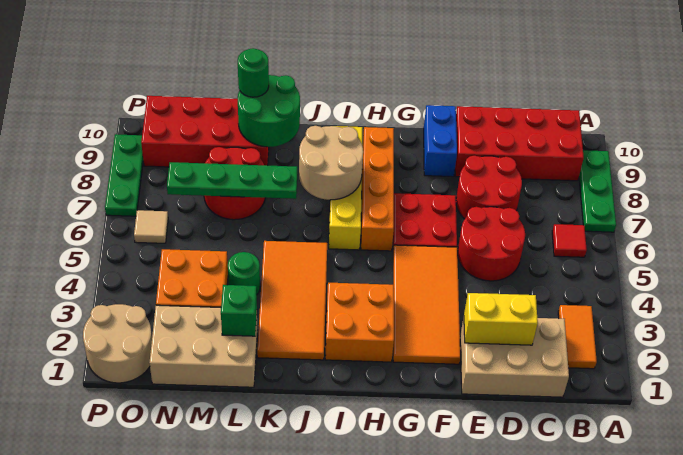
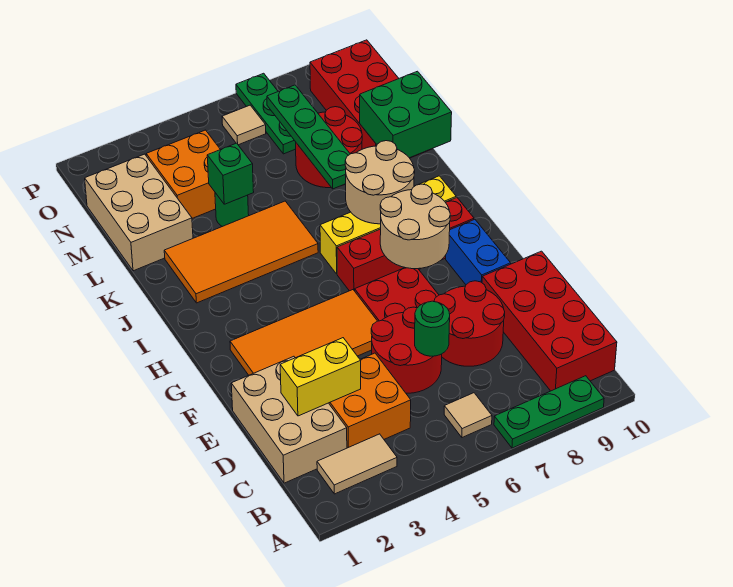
orange 1x2 tile [558,305,597,369] -> tan 1x2 tile [317,434,397,494]
red 1x1 tile [552,224,587,257] -> tan 1x1 tile [444,393,492,438]
yellow 1x2 brick [464,293,538,345] -> yellow 1x2 brick turned to [280,338,361,416]
blue 1x2 brick [424,105,457,177] -> blue 1x2 brick turned to [446,220,511,285]
orange 2x2 brick [325,283,394,362] -> orange 2x2 brick moved to [329,353,411,448]
orange 1x4 brick [361,127,394,251] -> red 1x4 brick [337,198,474,291]
green 2x2 round brick [238,75,300,147] -> green 2x2 brick [360,71,452,158]
green 1x1 brick [221,285,257,336] -> green 1x1 brick moved to [207,143,254,204]
green 1x1 round brick [238,48,269,97] -> green 1x1 round brick moved to [415,301,450,356]
tan 2x2 round brick [83,304,152,383] -> tan 2x2 round brick moved to [380,184,450,269]
green 1x3 plate [105,134,143,216] -> green 1x3 plate turned to [236,73,296,154]

